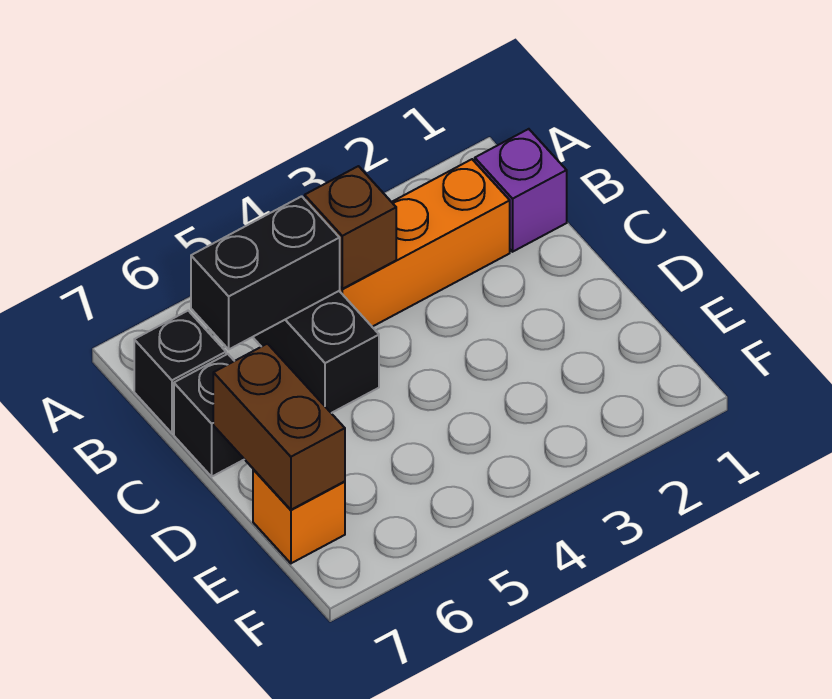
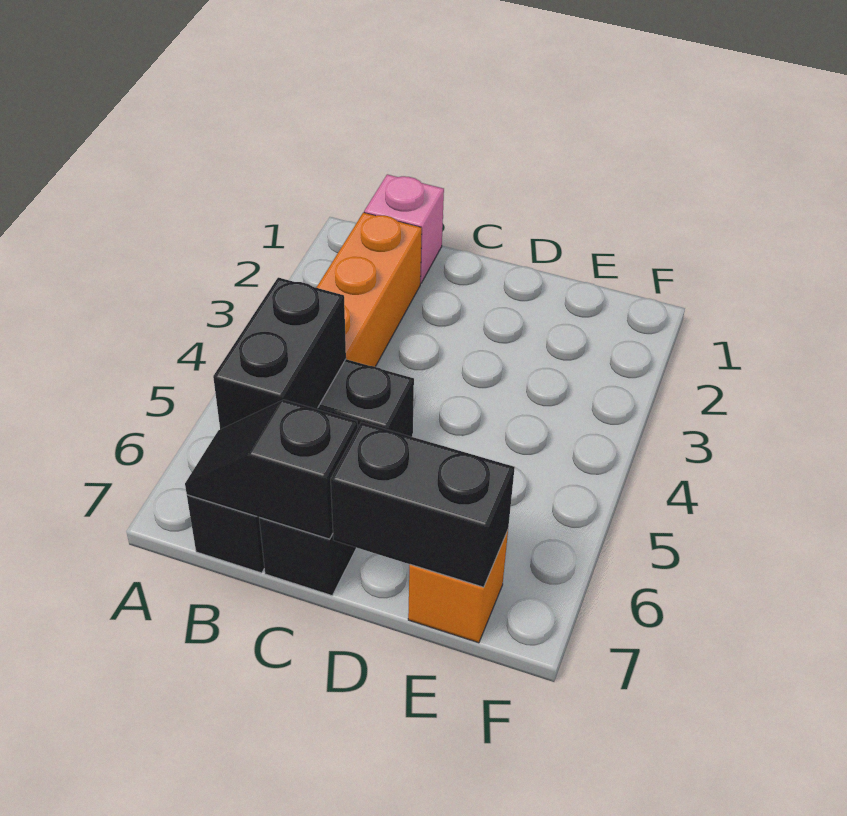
purple 1x1 brick [475,129,567,252] -> pink 1x1 brick [364,174,444,283]
brown 1x1 brick [305,166,396,289] -> none
none -> black 1x2 slope [185,400,358,539]
brown 1x2 brick [213,344,345,510] -> black 1x2 brick [331,422,515,587]

